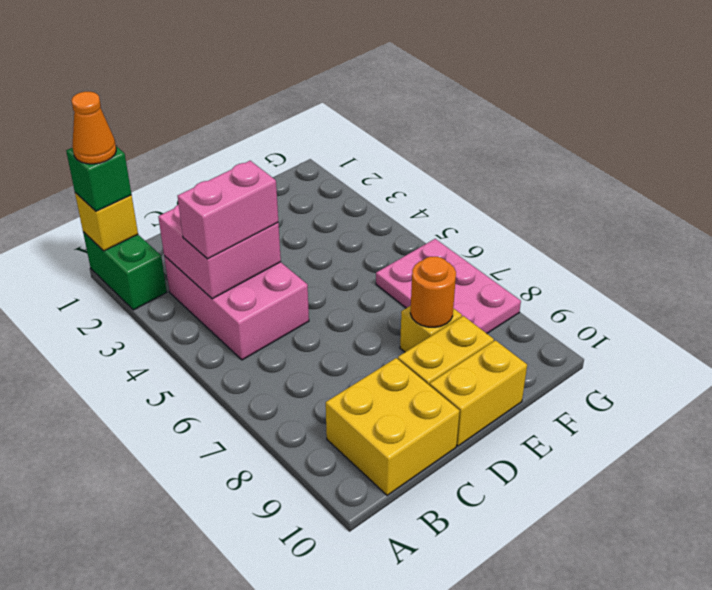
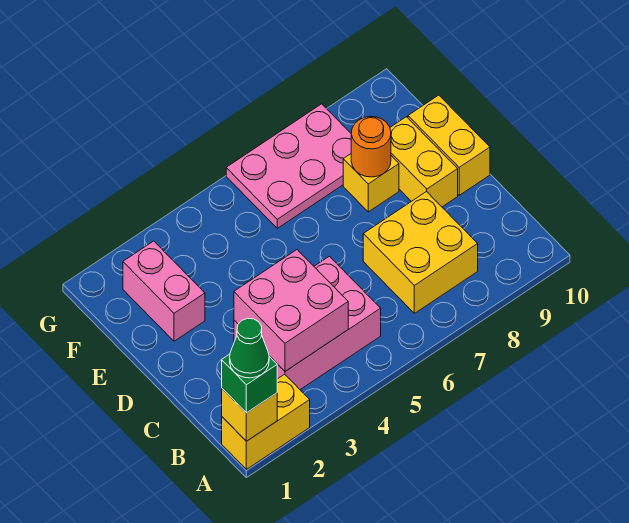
green 1x2 brick [83,232,167,310] -> yellow 1x2 brick [222,374,310,469]
orange 1x1 cone [72,92,116,164] -> green 1x1 cone [230,318,269,378]
pink 1x2 brick [178,161,278,259] -> pink 1x2 brick moved to [123,241,205,341]
yellow 2x2 brick [326,358,460,495] -> yellow 2x2 brick moved to [363,191,478,313]

